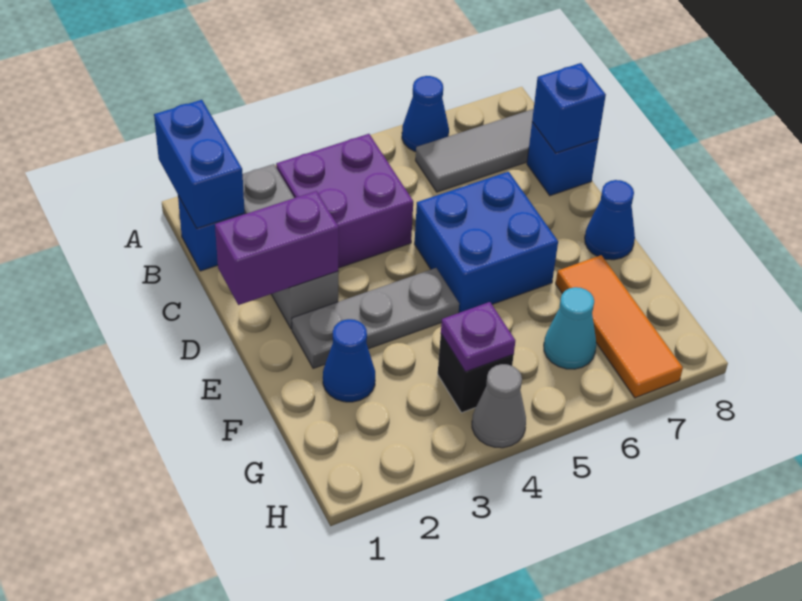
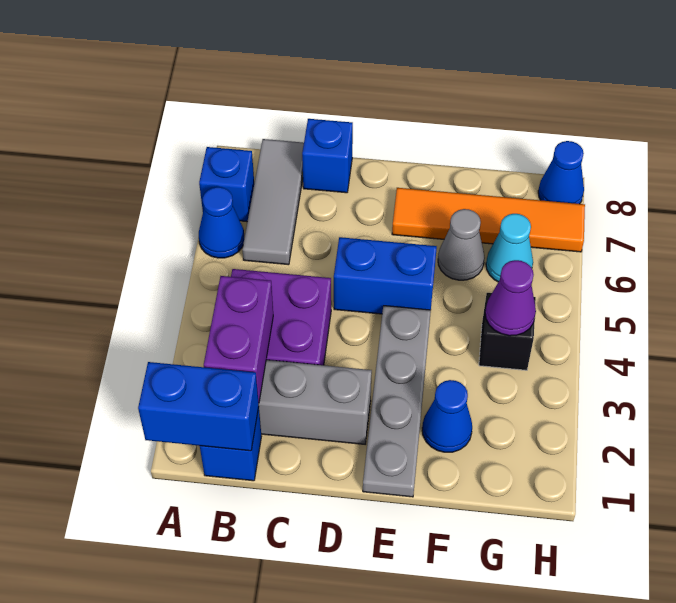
blue 1x1 brick [532,63,606,153] -> blue 1x1 brick moved to [199,147,254,222]
purple 1x2 brick [215,191,339,305] -> purple 1x2 brick moved to [204,276,273,403]
blue 2x2 brick [415,172,558,313] -> blue 1x2 brick [334,237,437,314]
grey 1x3 plate [292,268,459,368] -> grey 1x4 plate [363,306,431,497]
blue 1x1 cone [585,180,635,260] -> blue 1x1 cone moved to [538,141,584,204]
orange 1x3 tile [556,255,683,398] -> orange 1x4 tile [392,188,585,252]
purple 1x1 plate [441,302,515,372] -> purple 1x1 cone [485,260,536,336]
grey 1x1 cone [472,364,526,448] -> grey 1x1 cone moved to [438,209,484,280]

